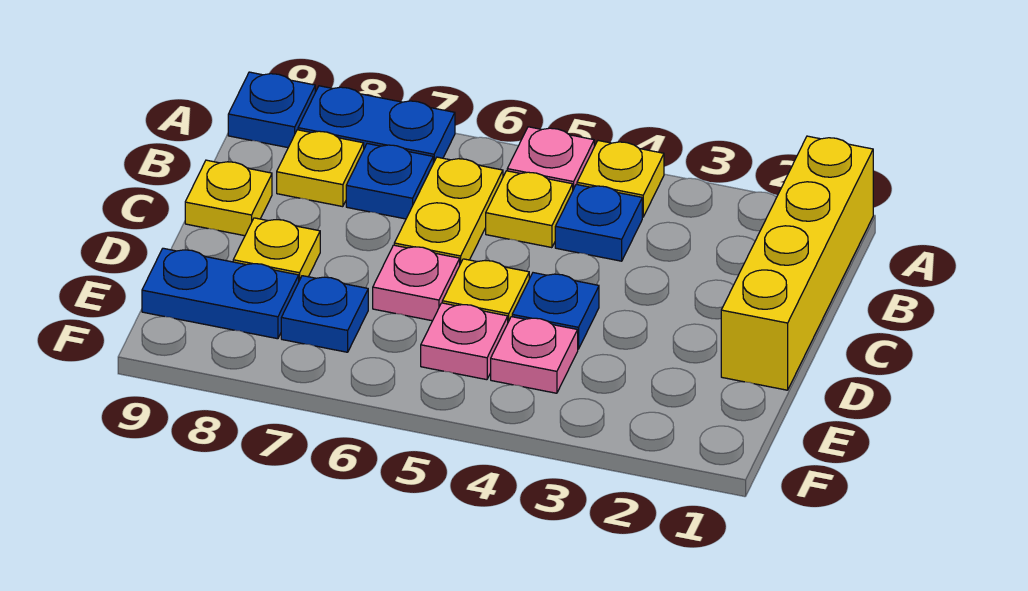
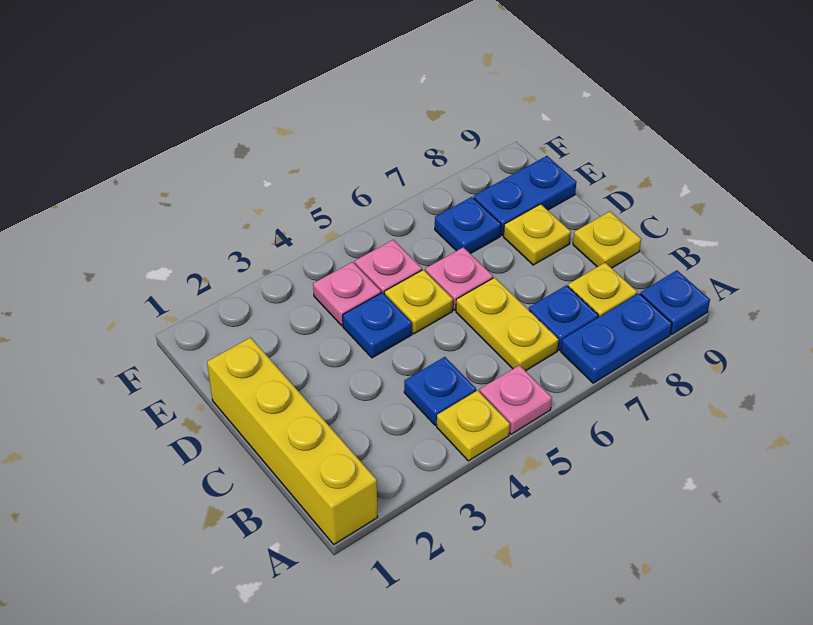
yellow 1x1 plate [486,171,573,248] -> none

